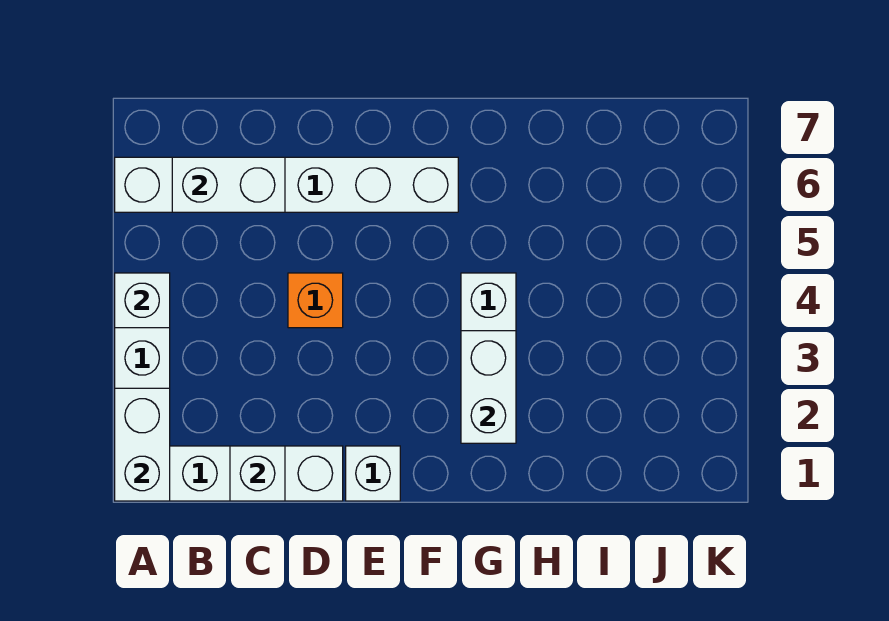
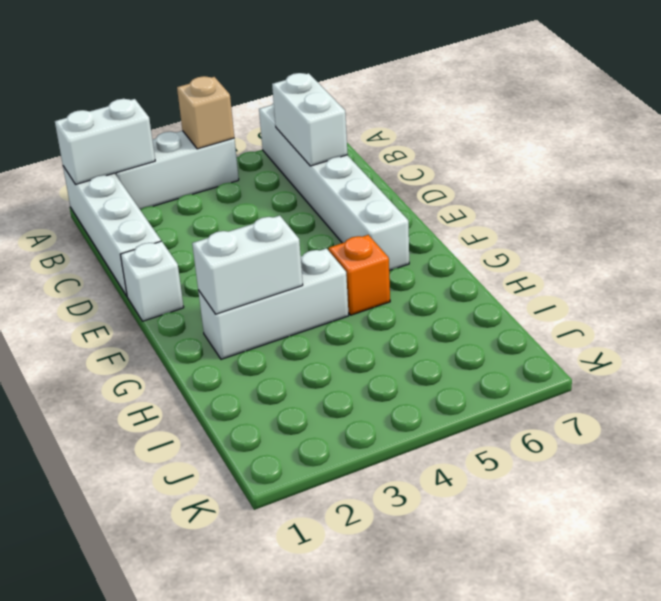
white 1x1 brick [115,273,170,328] -> tan 1x1 brick [177,76,234,149]
white 1x1 brick [230,446,285,501] -> none
orange 1x1 brick [288,273,343,328] -> orange 1x1 brick moved to [329,235,390,315]

